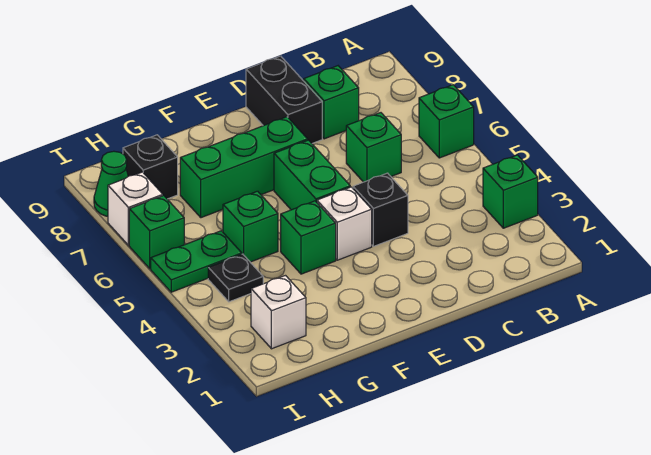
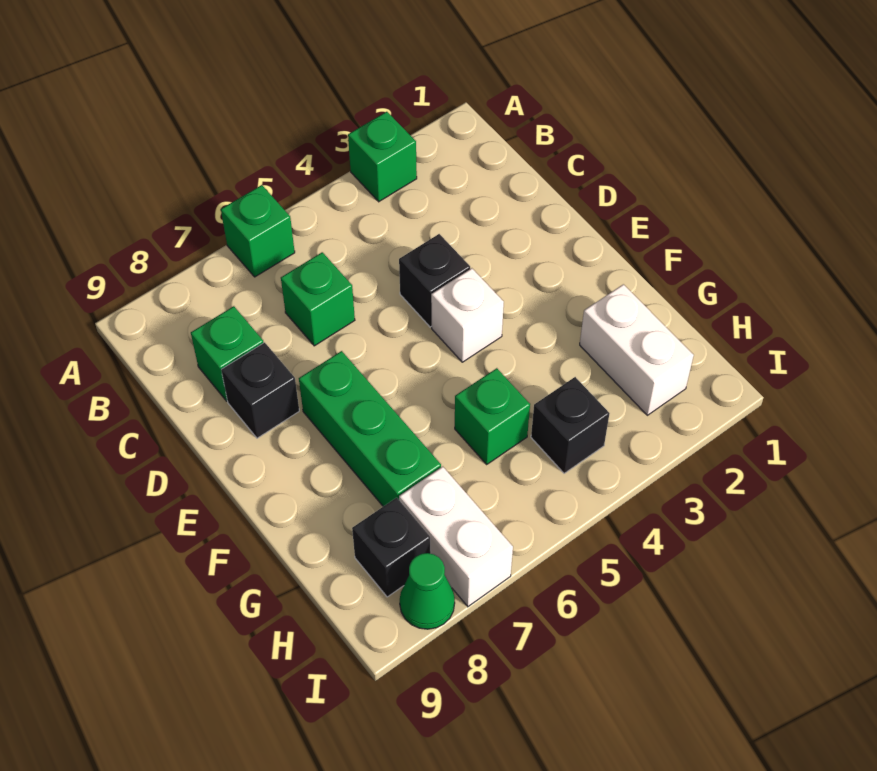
black 1x2 brick [246,56,322,143] -> black 1x1 brick [221,343,299,438]
green 1x2 brick [274,140,350,210] -> none
green 1x1 brick [281,201,336,274] -> none
white 1x1 brick [251,276,306,349] -> white 1x2 brick [580,284,694,415]
black 1x1 plate [208,254,263,302] -> black 1x1 brick [531,377,610,473]
green 1x2 plate [151,231,242,292] -> none
green 1x1 brick [129,196,184,269] -> none
white 1x1 brick [108,172,163,245] -> white 1x2 brick [399,467,513,606]

